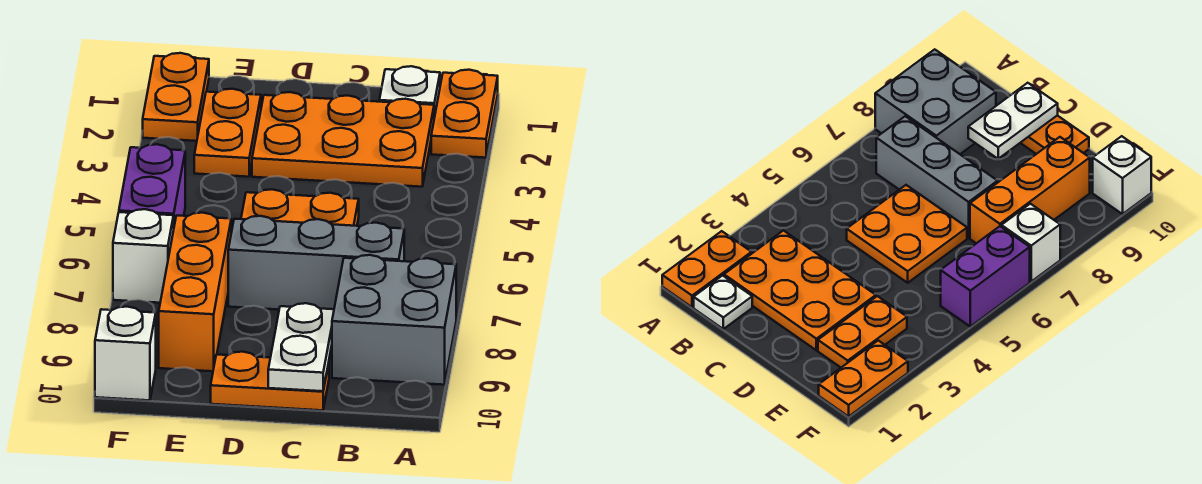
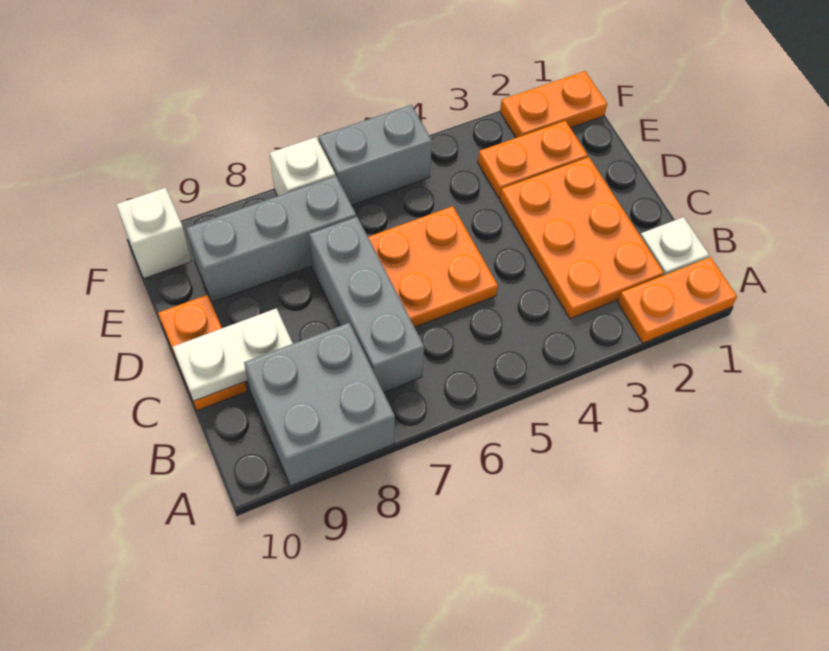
orange 1x3 brick [159,213,231,371] -> grey 1x3 brick [186,176,356,302]
purple 1x2 brick [119,144,185,225] -> grey 1x2 brick [319,105,432,205]

